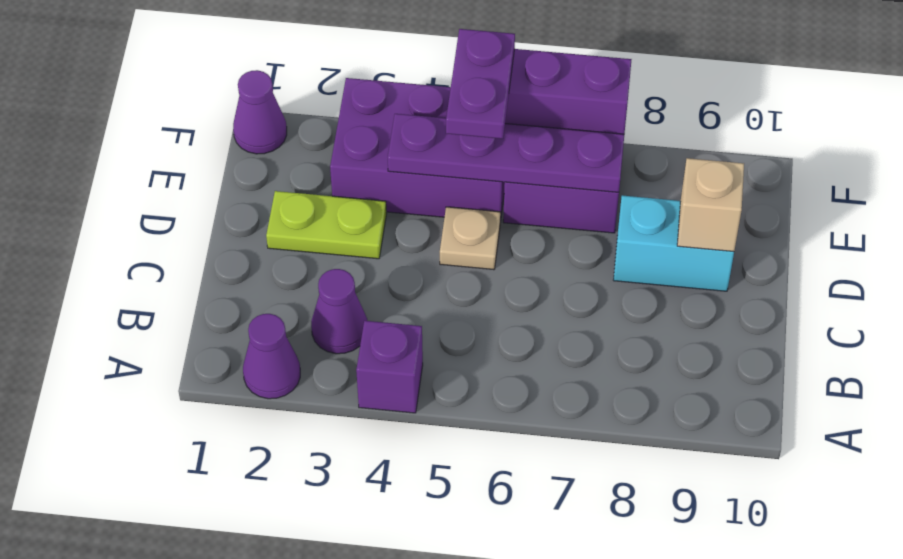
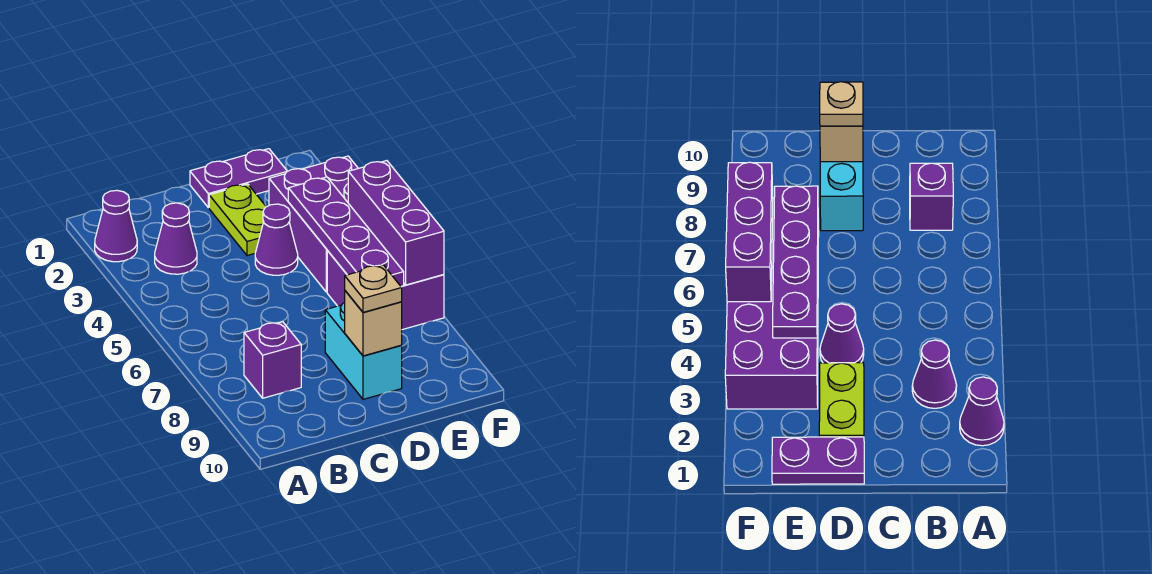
purple 1x1 brick [356,321,423,413] -> purple 1x1 brick moved to [244,322,301,398]
tan 1x1 plate [440,207,501,270] -> tan 1x1 plate moved to [345,265,402,312]
purple 1x2 plate [446,29,515,139] -> purple 1x2 plate moved to [190,149,287,208]
purple 1x1 cone [233,70,287,154] -> purple 1x1 cone moved to [255,204,298,275]

